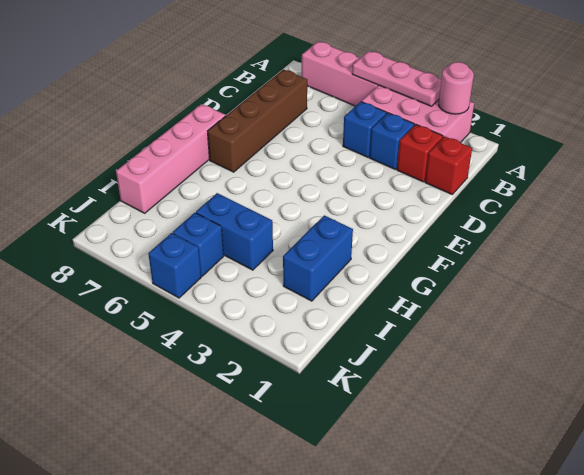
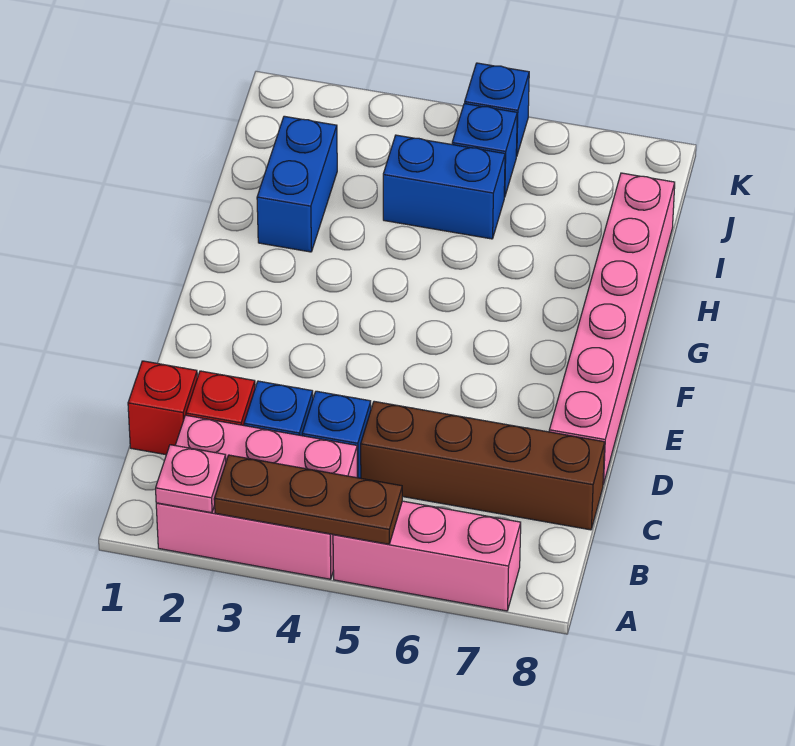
pink 1x1 round brick [439,62,474,114] -> pink 1x1 plate [156,445,226,513]
pink 1x3 plate [352,51,442,106] -> brown 1x3 plate [214,455,402,544]
brown 1x4 brick [208,69,307,172] -> brown 1x4 brick turned to [361,401,605,530]
pink 1x4 brick [116,104,226,213] -> pink 1x6 brick [549,173,675,485]

